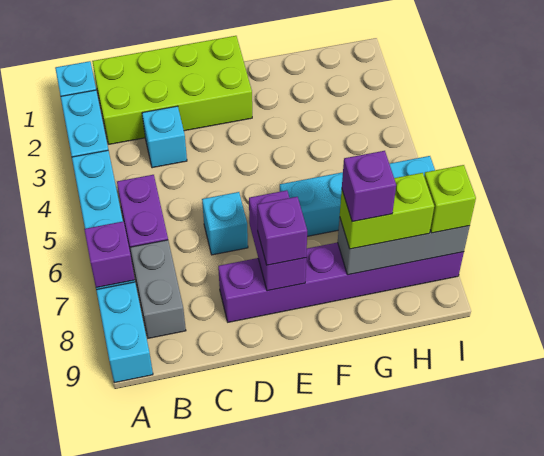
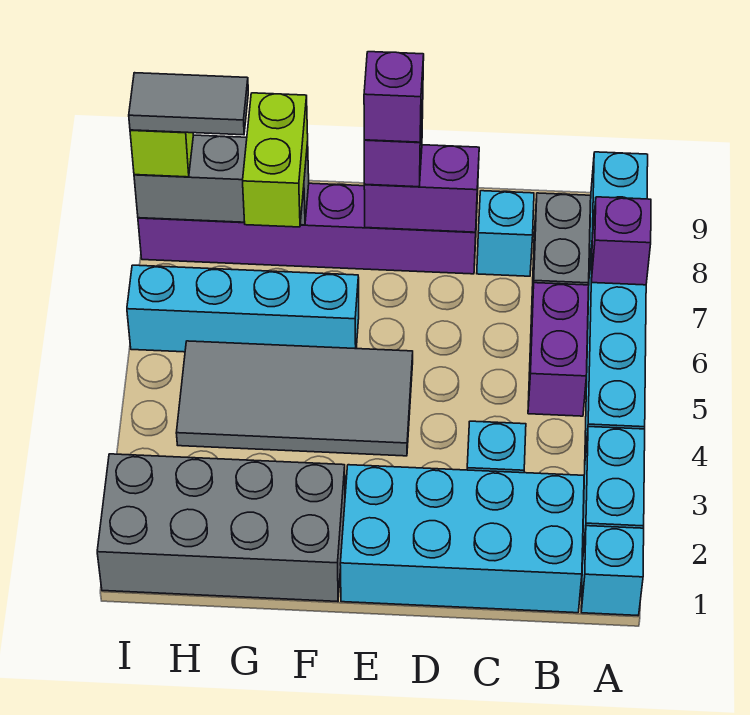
lime 2x4 brick [92,36,252,144] -> cyan 2x4 brick [340,465,584,613]
cyan 1x1 brick [202,192,248,255] -> cyan 1x1 brick moved to [477,191,534,276]
none -> grey 2x4 tile [176,341,413,456]
purple 1x2 brick [249,190,306,291] -> purple 1x2 brick turned to [364,145,479,232]
none -> grey 2x4 brick [97,454,345,602]
lime 1x2 brick [340,173,434,249] -> lime 1x2 brick turned to [243,93,308,227]
purple 1x1 brick [342,151,396,222] -> purple 1x1 brick moved to [364,52,424,142]
none -> grey 1x2 tile [129,73,248,135]

